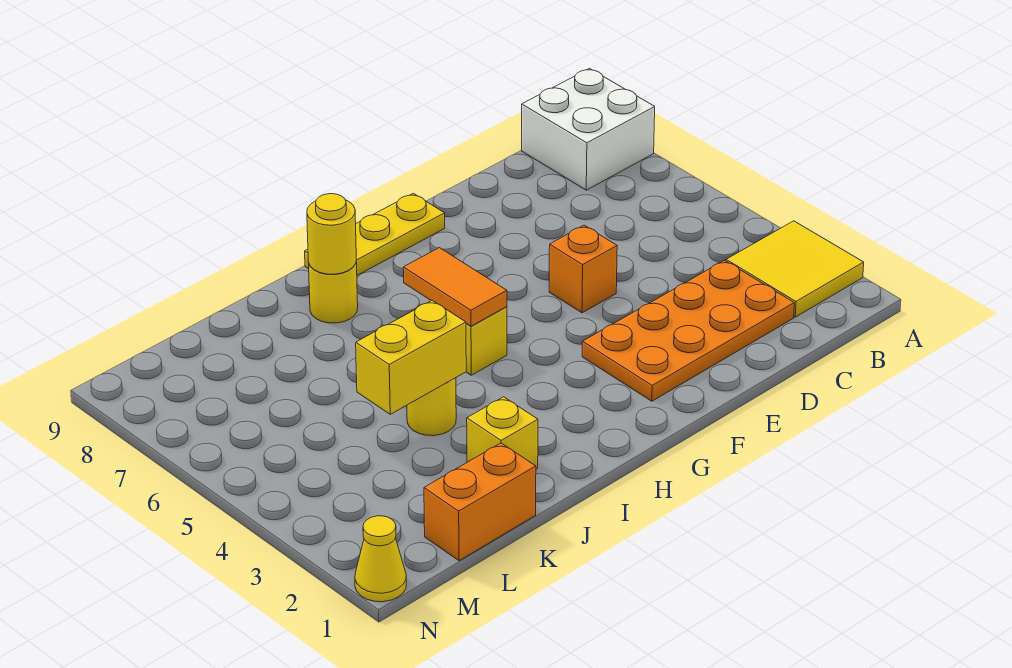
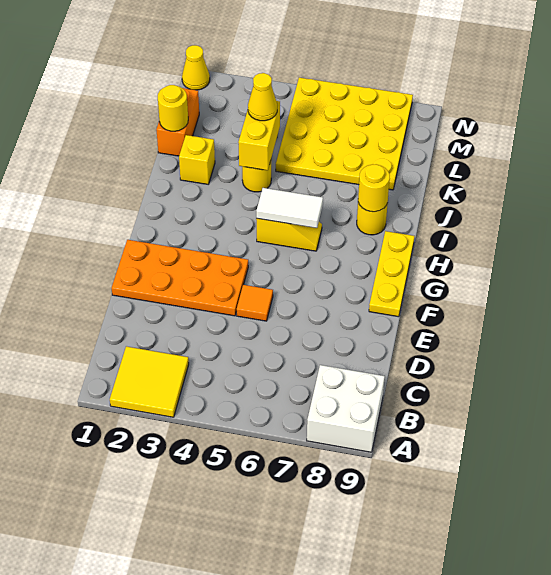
orange 2x4 plate [582,260,794,401] -> orange 2x4 plate turned to [112,240,248,316]
orange 1x1 brick [549,225,617,313] -> orange 1x1 tile [237,285,273,321]
orange 1x2 tile [403,248,507,326] -> white 1x2 tile [256,188,323,228]
none -> yellow 1x1 round brick [158,85,188,131]
none -> yellow 1x1 cone [248,73,277,121]
none -> yellow 4x4 plate [276,78,413,190]

